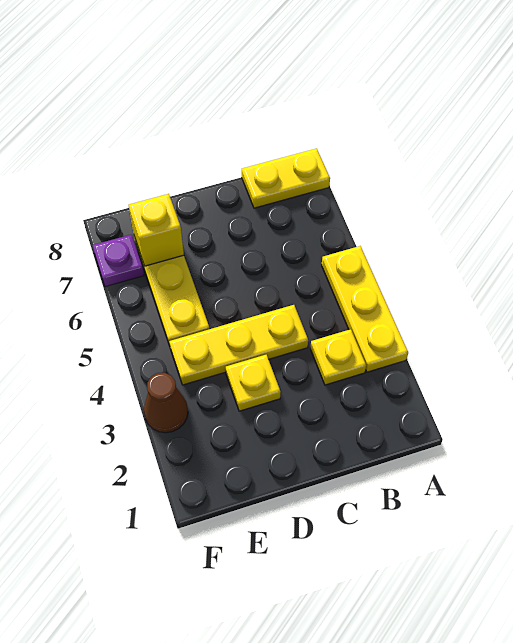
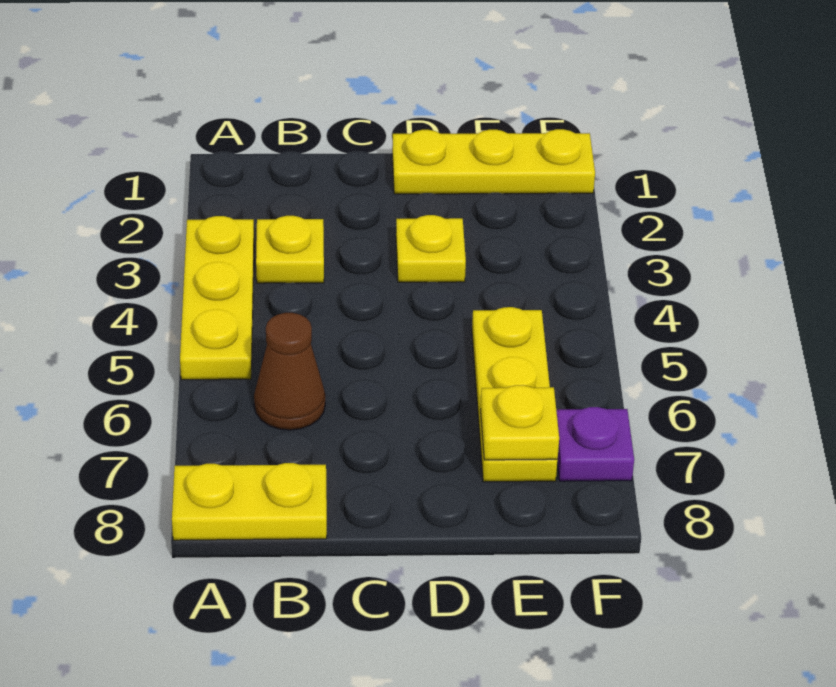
yellow 1x3 plate [169,305,308,385] -> yellow 1x3 plate moved to [392,129,595,194]
yellow 1x1 brick [129,194,184,266] -> yellow 1x1 plate [481,385,559,460]
brown 1x1 cone [144,373,188,433] -> brown 1x1 cone moved to [254,313,325,430]

